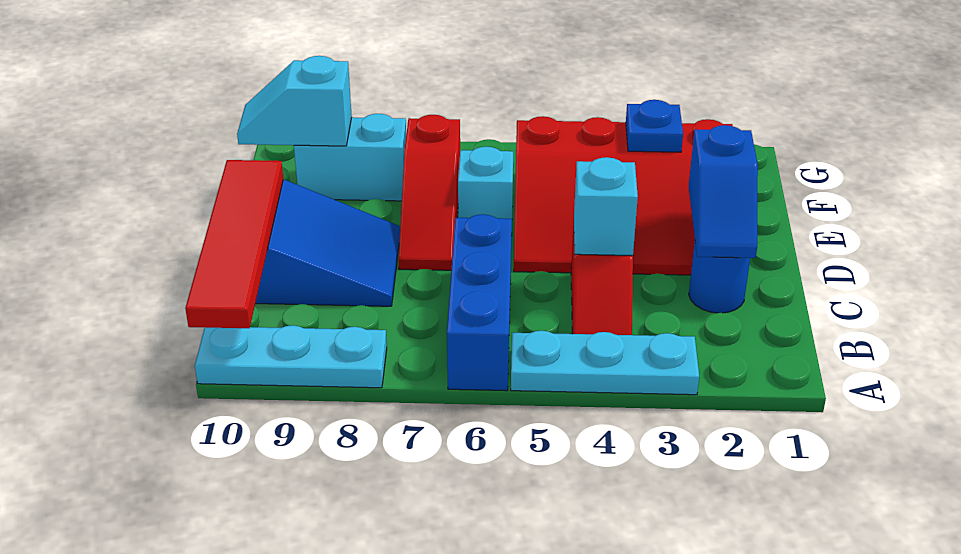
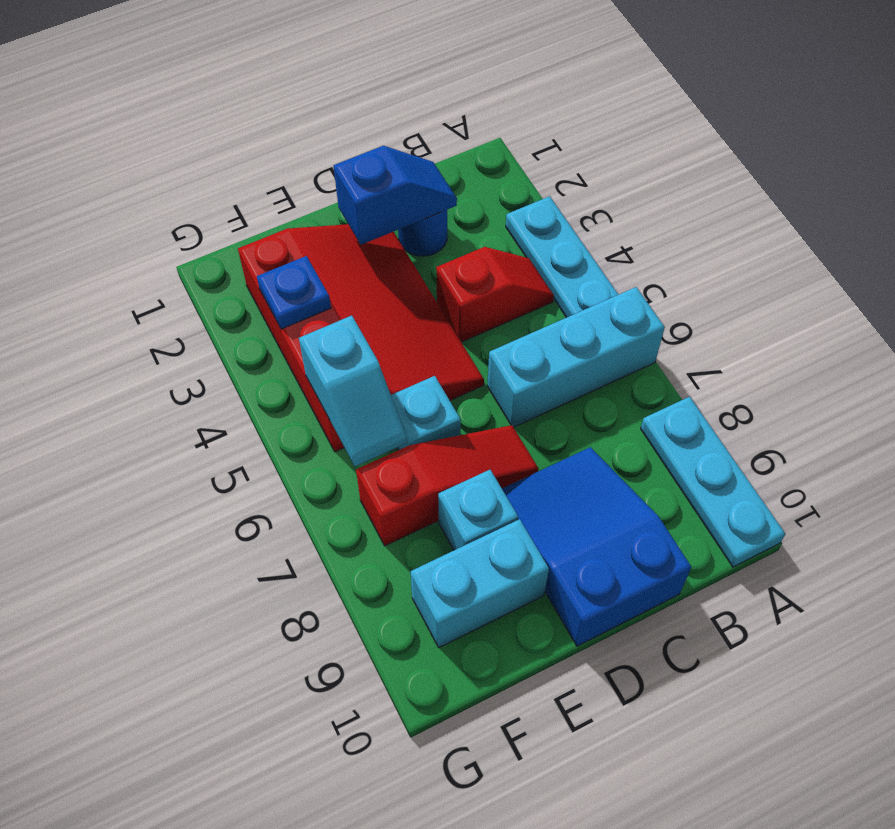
blue 1x3 brick [447,214,512,391] -> cyan 1x3 brick [487,287,665,427]
red 1x4 tile [185,160,283,328] -> none
cyan 1x1 brick [574,157,638,256] -> cyan 1x1 brick moved to [438,470,518,550]
cyan 1x2 brick [294,114,406,201] -> cyan 1x2 brick turned to [411,519,549,647]
cyan 1x2 slope [237,56,352,146] -> cyan 1x2 slope moved to [299,316,407,466]

